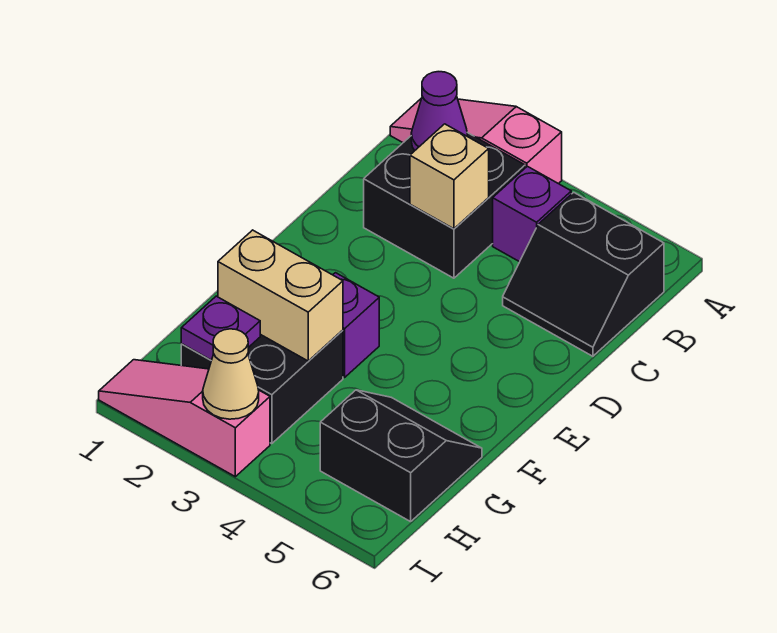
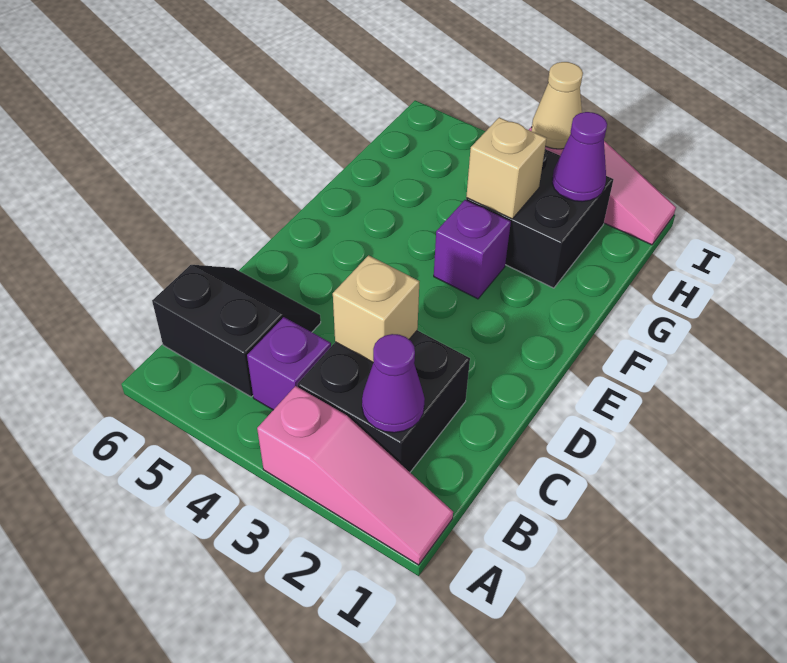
tan 1x2 brick [218,230,343,361] -> tan 1x1 brick [466,117,547,219]
black 2x2 slope [320,390,482,522] -> none
purple 1x1 plate [181,296,260,360] -> purple 1x1 cone [552,112,607,202]

